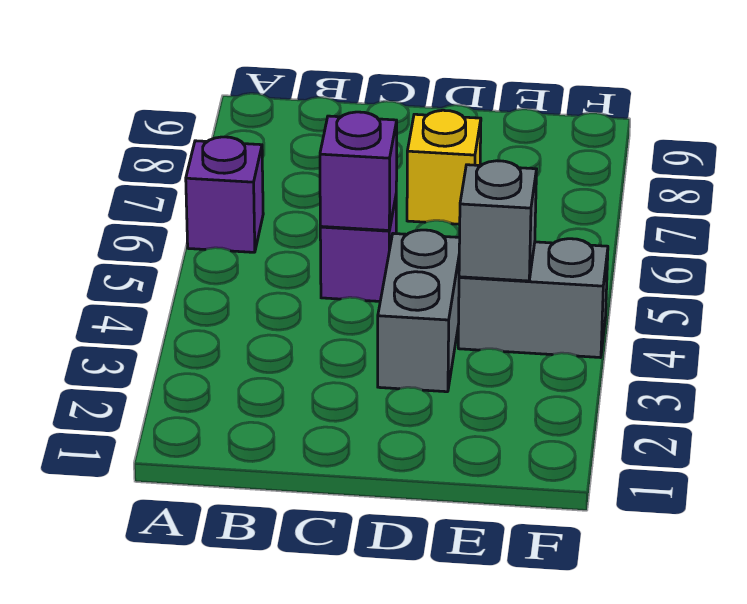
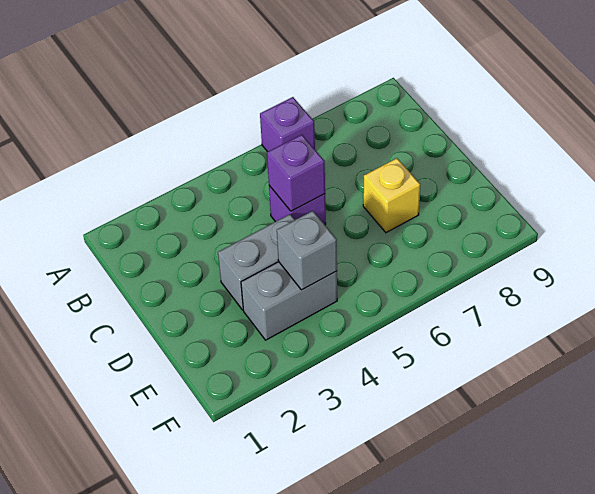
grey 1x2 brick [458,239,608,358] -> grey 1x2 brick turned to [241,262,337,340]

